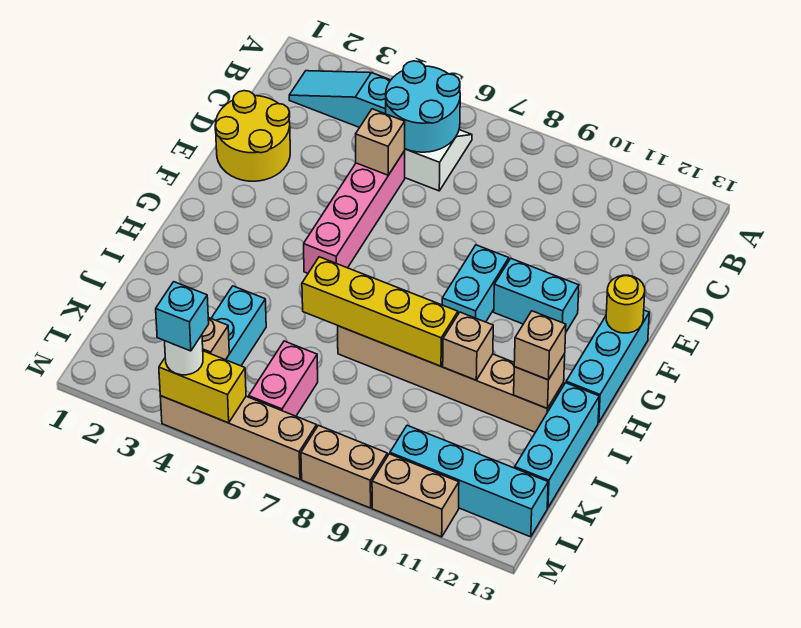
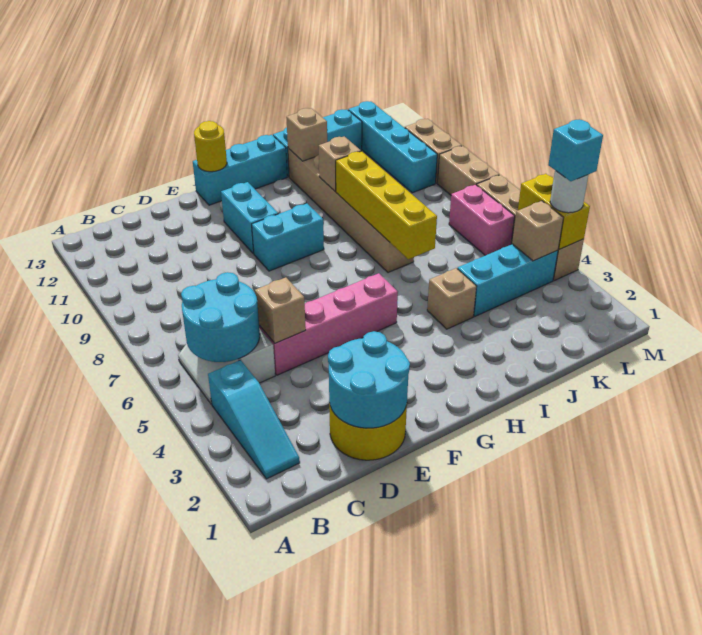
none -> cyan 2x2 round brick [328,331,410,428]
tan 1x1 brick [514,311,566,380] -> tan 1x1 brick moved to [427,268,477,329]
pink 1x2 brick [249,341,318,416] -> pink 1x2 brick turned to [449,185,515,255]

